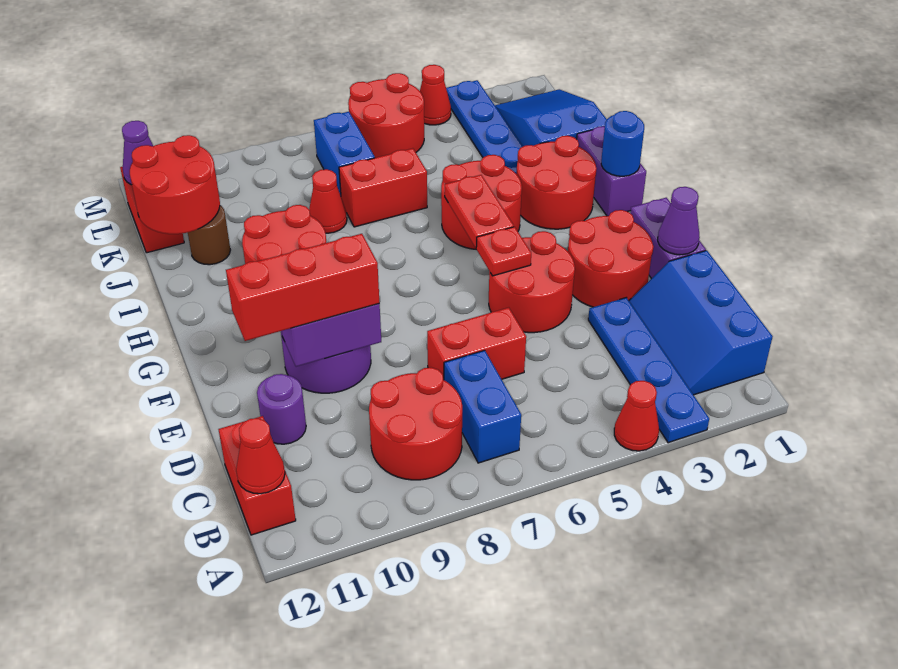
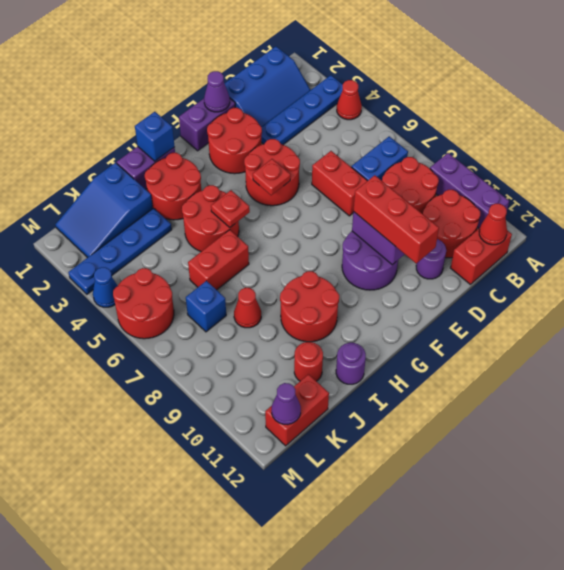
none -> purple 1x3 brick [430,153,509,228]
red 1x2 plate [445,175,514,248] -> red 1x1 plate [211,190,250,227]
blue 1x1 round brick [601,111,644,176] -> blue 1x1 brick [135,112,175,161]
none -> purple 1x1 round brick [336,343,366,384]
red 1x2 brick [339,148,427,227] -> red 1x2 brick turned to [188,230,249,290]
brown 1x1 round brick [188,205,230,265] -> red 1x1 round brick [294,342,323,381]
red 2x2 round brick [130,135,220,234] -> red 2x2 round brick moved to [423,190,480,258]
blue 1x2 brick [314,112,375,196] -> blue 1x1 brick [186,281,226,332]
red 1x1 cone [420,65,451,125] -> blue 1x1 cone [93,267,118,307]

